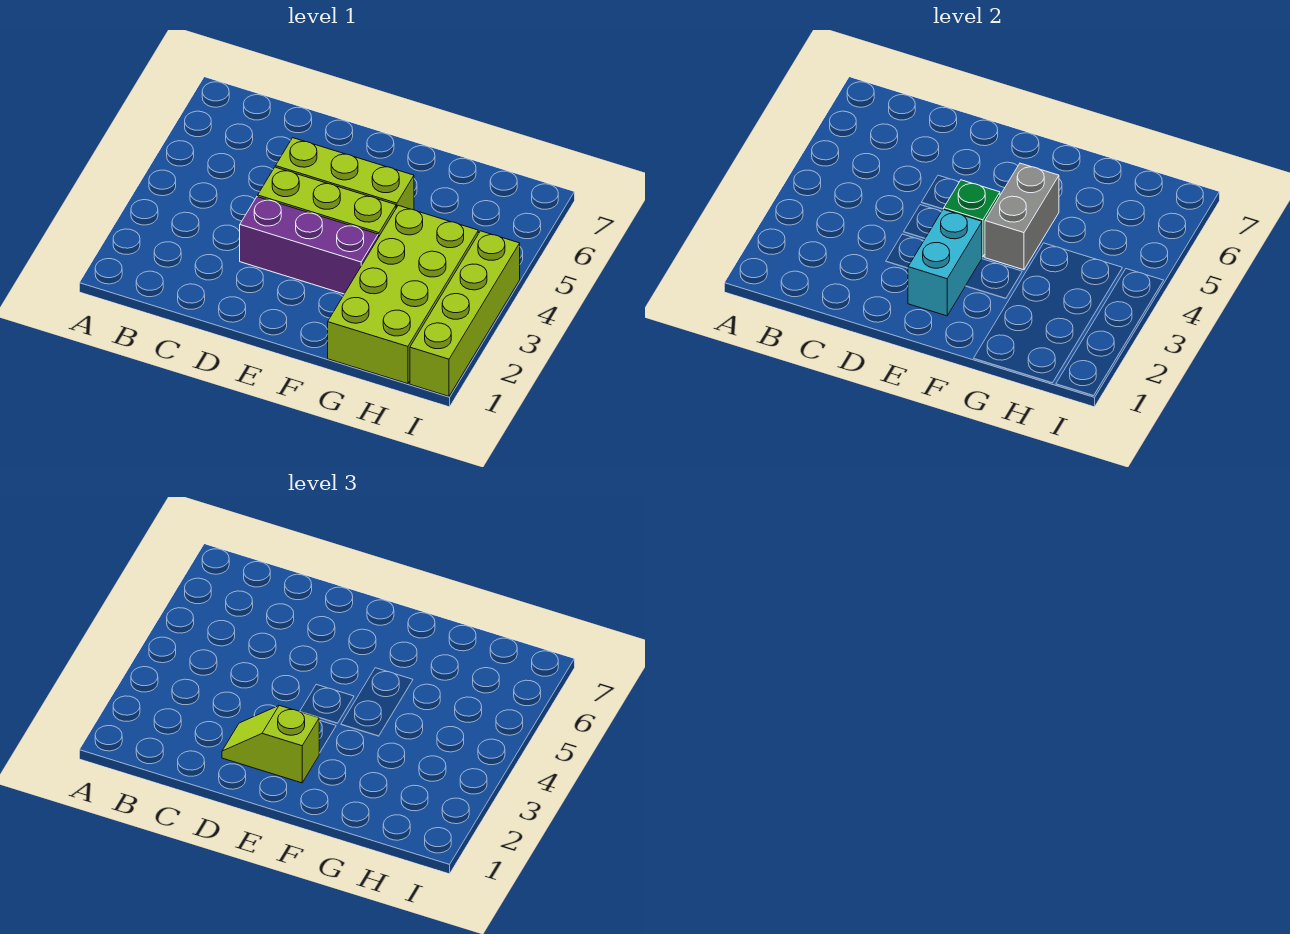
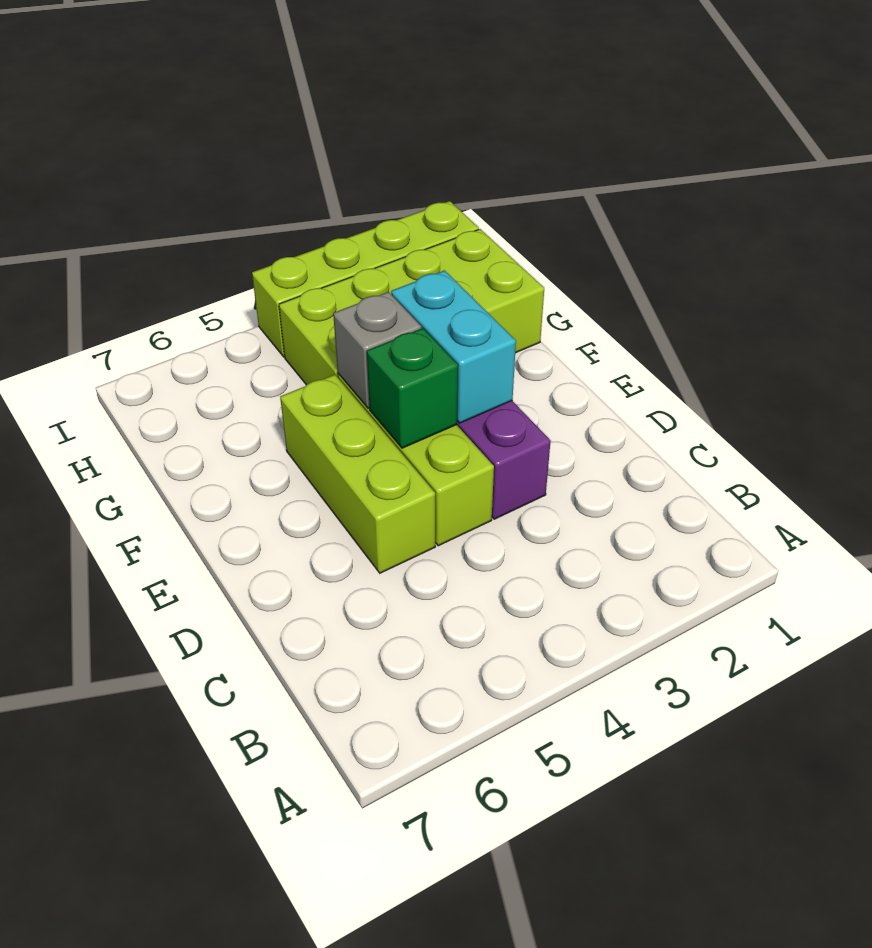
lime 1x2 slope [222,705,319,783] -> none
cyan 1x2 brick [908,209,982,316] -> cyan 1x2 brick turned to [391,270,516,423]
grey 1x2 brick [985,163,1059,270] -> grey 1x1 brick [333,292,421,408]

